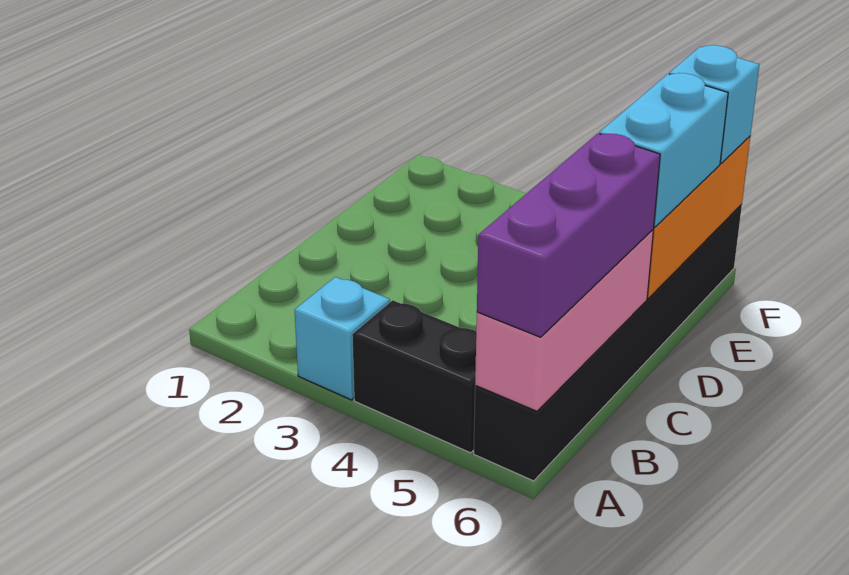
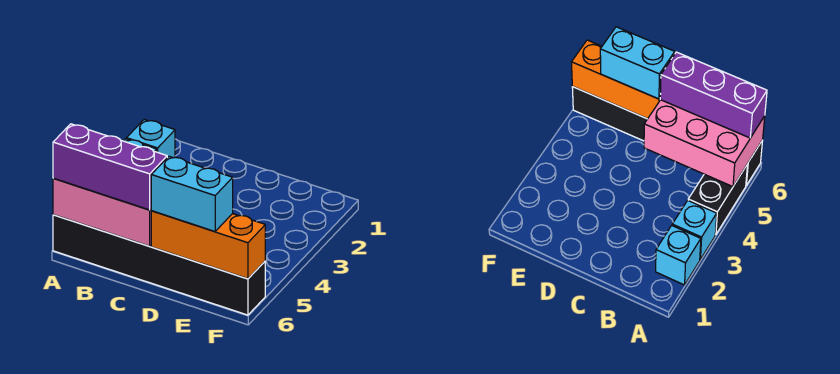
pink 1x3 brick [475,230,653,411] -> pink 2x3 brick [53,178,151,246]
cyan 1x1 brick [669,45,759,163] -> cyan 1x1 brick moved to [127,120,175,158]

